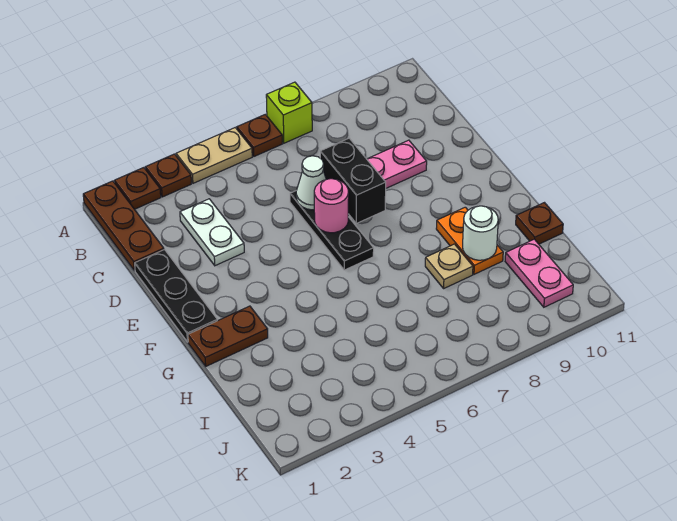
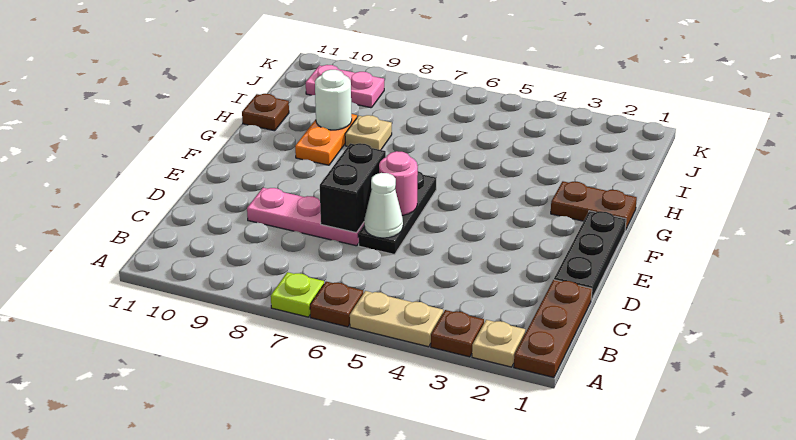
brown 1x1 plate [115,168,161,209] -> tan 1x1 plate [472,320,525,367]
lime 1x1 brick [266,82,312,143] -> lime 1x1 plate [271,272,324,317]
white 1x2 plate [180,199,244,266] -> none
pink 1x2 plate [505,239,573,307] -> pink 1x2 plate turned to [306,65,384,108]

